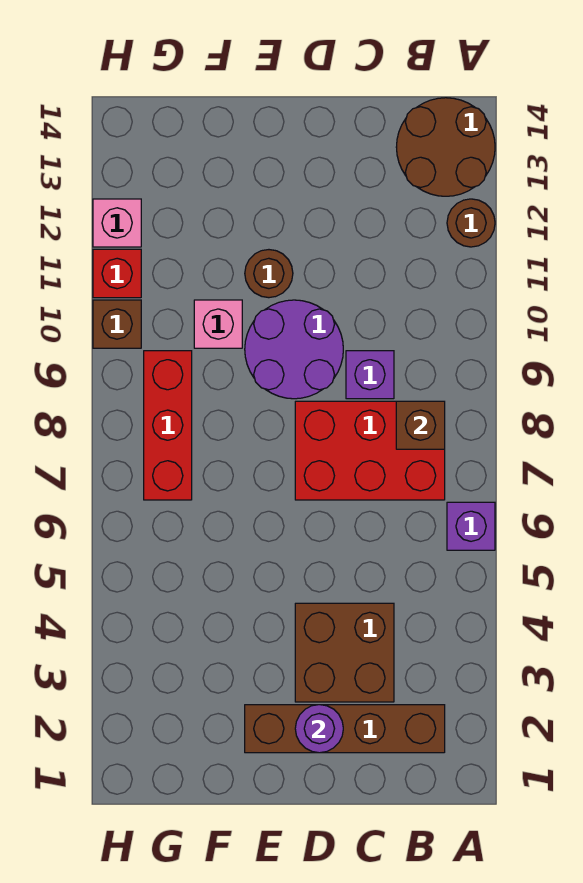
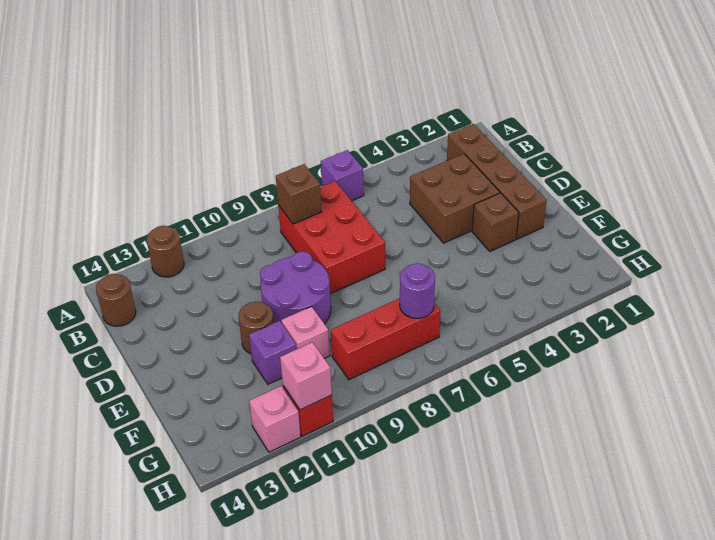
brown 2x2 round brick [396,98,495,196] -> brown 1x1 round brick [96,274,136,326]
purple 1x1 brick [346,351,394,399] -> purple 1x1 brick moved to [249,321,296,384]
purple 1x1 round brick [295,705,343,753] -> purple 1x1 round brick moved to [400,263,435,318]
brown 1x1 brick [93,300,141,348] -> brown 1x1 brick moved to [472,193,519,251]
none -> pink 1x1 brick [280,342,332,410]

